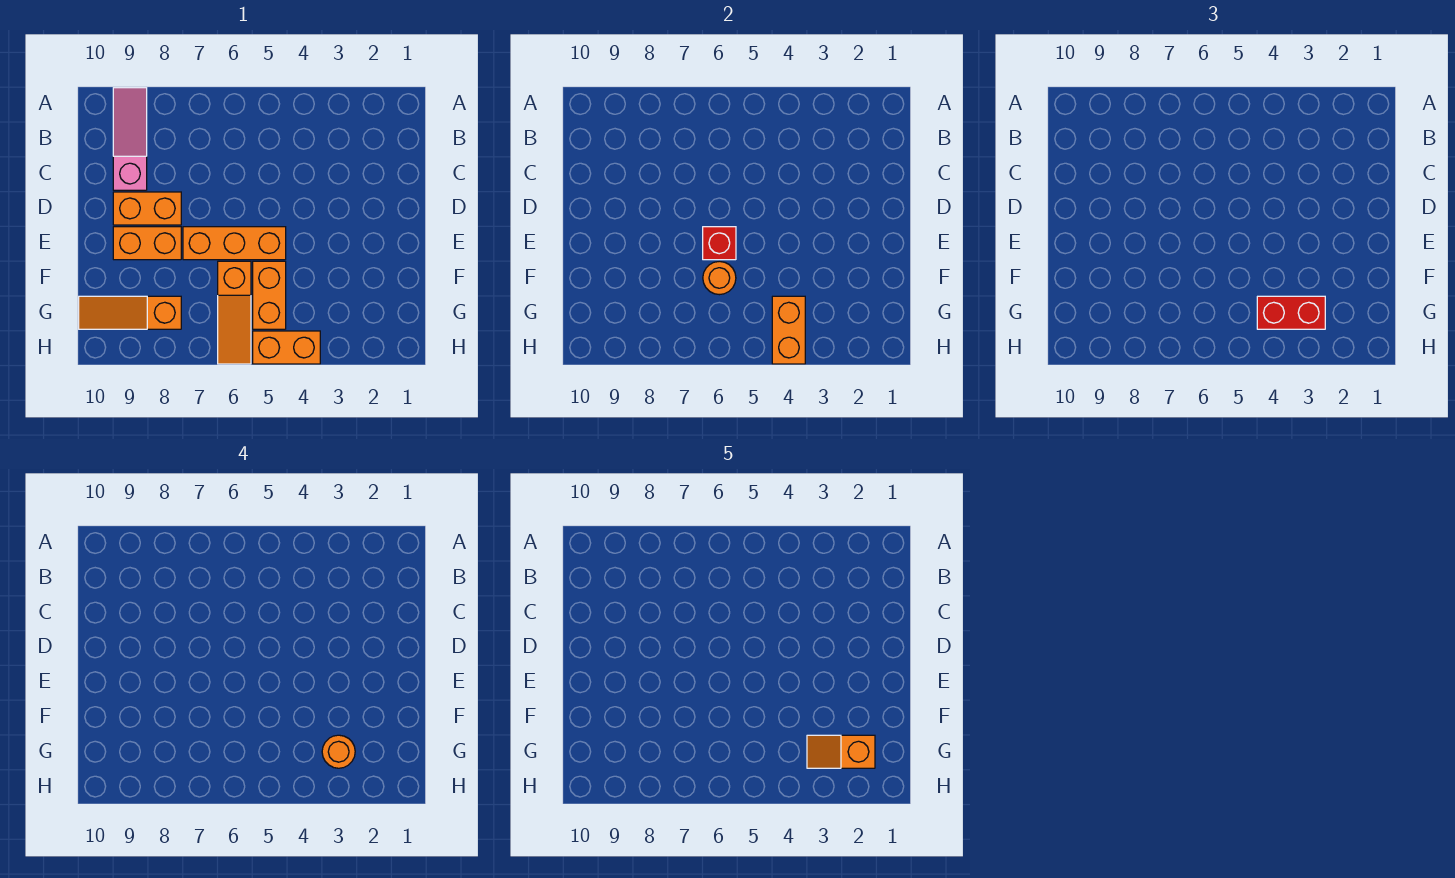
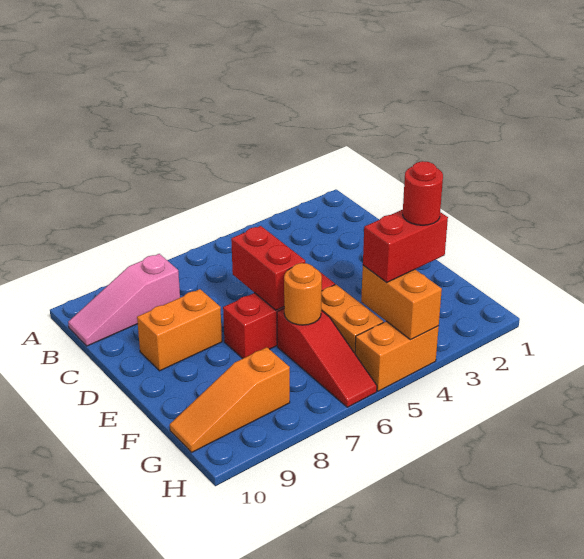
pink 1x3 slope [113,88,147,190] -> pink 1x3 slope turned to [68,254,180,346]
orange 1x3 brick [183,227,286,260] -> red 1x3 brick [223,268,335,358]
red 1x1 brick [703,227,736,260] -> red 1x2 brick [231,226,305,310]
orange 1x2 brick [113,227,181,260] -> none
orange 1x3 slope [218,261,251,364] -> red 1x3 slope [277,309,377,407]
orange 1x2 slope [807,735,875,768] -> none
orange 1x1 round brick [322,735,355,768] -> red 1x1 round brick [403,161,443,225]

